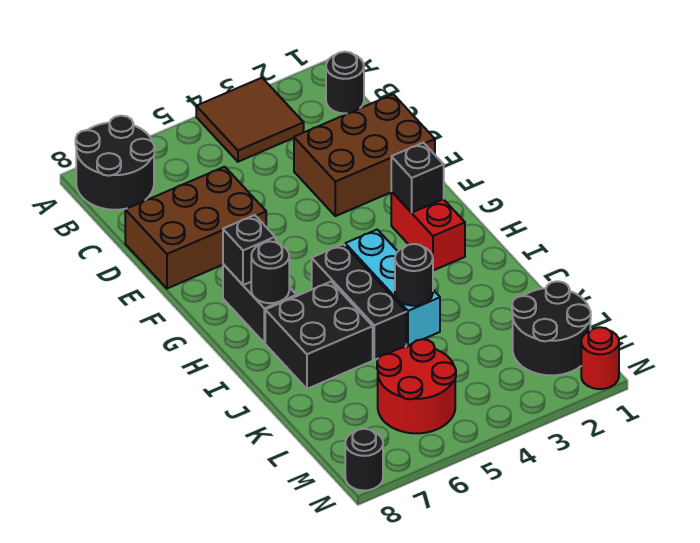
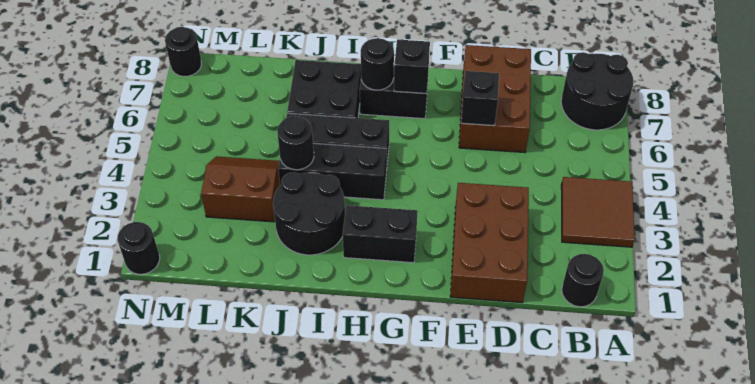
red 1x2 brick [391,192,465,270] -> black 1x2 brick [343,205,418,263]
black 1x1 brick [391,143,444,213] -> black 1x1 brick moved to [461,71,499,126]
cyan 1x3 brick [345,230,440,345] -> black 1x3 brick [278,143,387,200]
none -> brown 2x2 slope [201,156,280,222]
black 2x2 round brick [512,281,591,375] -> black 2x2 round brick moved to [273,172,345,255]
red 2x2 round brick [377,339,456,433] -> none
red 1x1 round brick [581,327,619,389] -> black 1x1 round brick [117,222,160,274]

